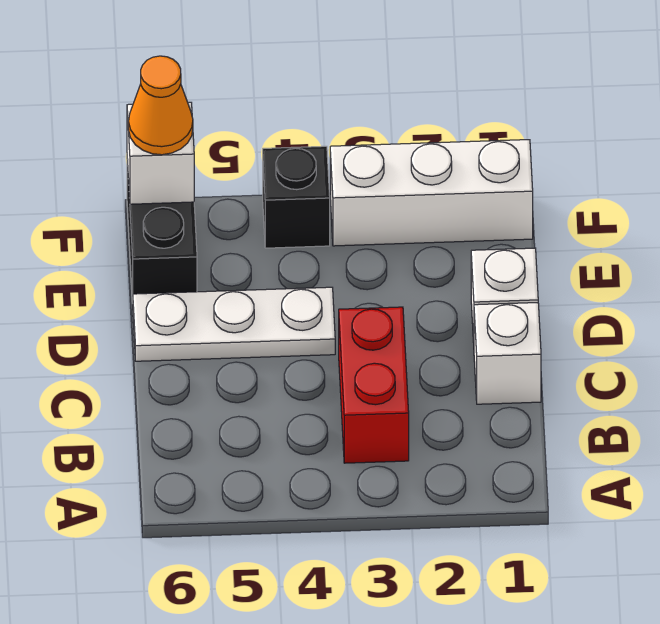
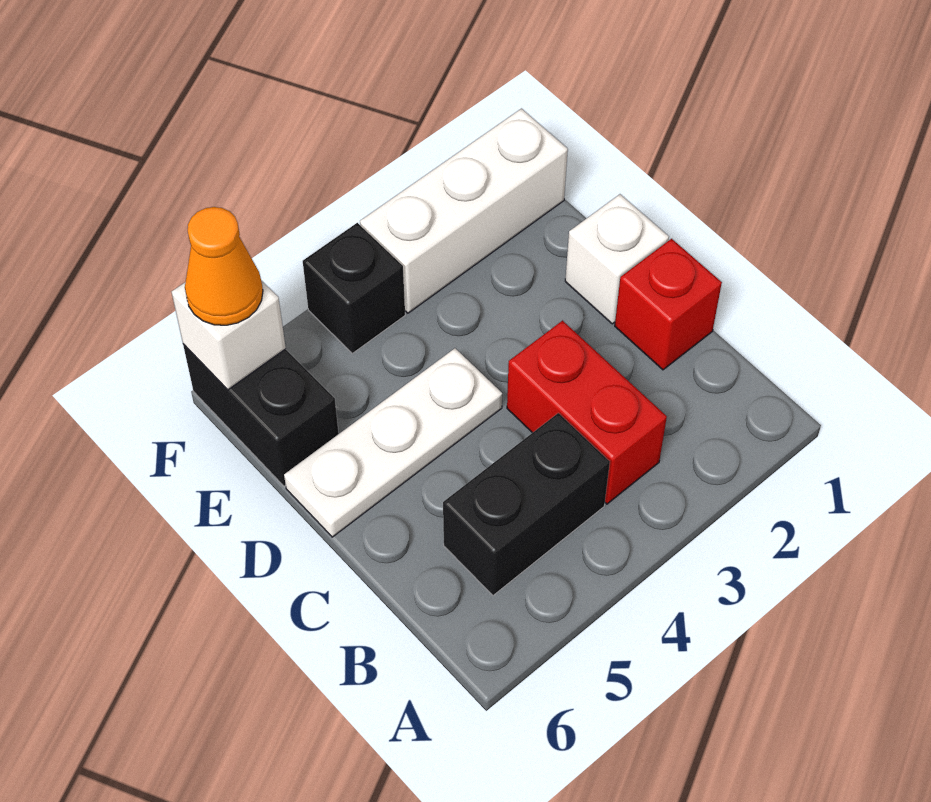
none -> black 1x2 brick [443,413,610,595]
white 1x1 brick [474,303,541,404] -> red 1x1 brick [615,239,722,370]

